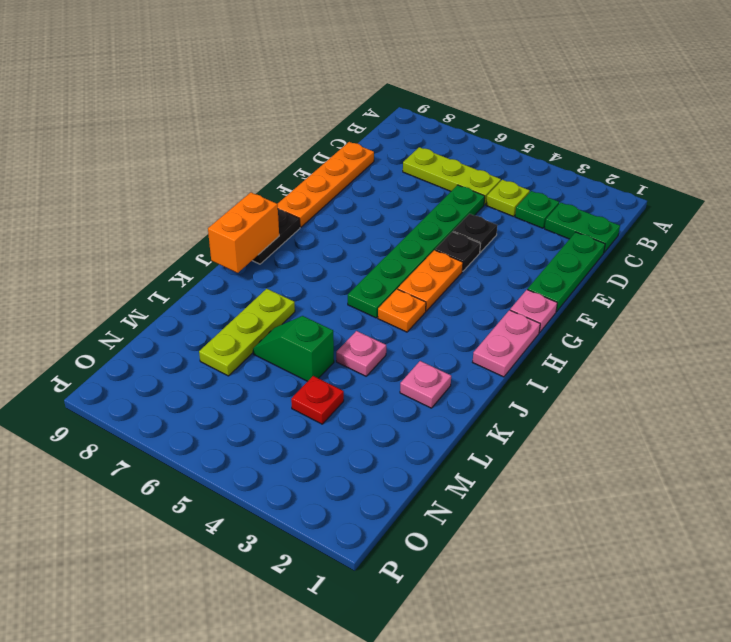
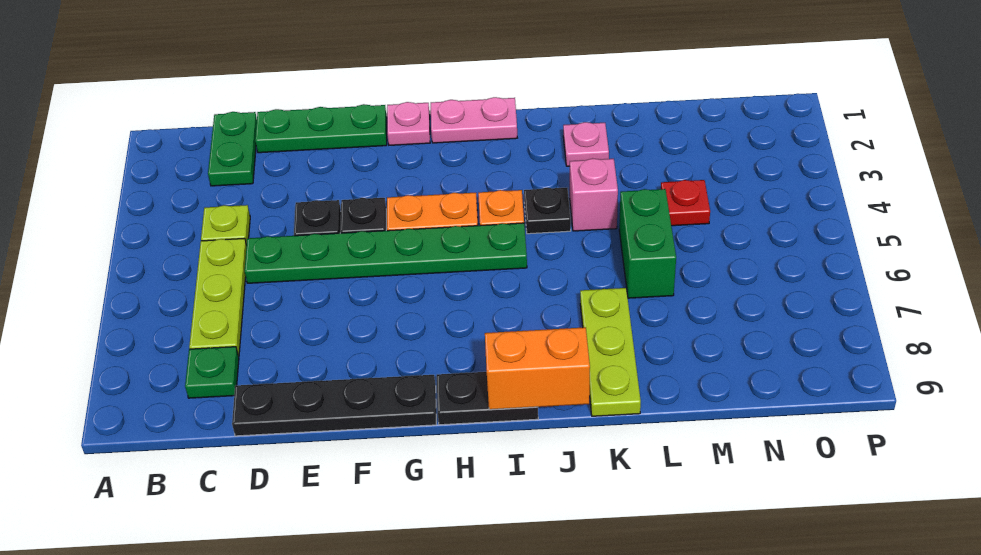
green 1x1 plate [515,191,559,228] -> green 1x1 plate moved to [185,347,239,398]
orange 1x4 plate [278,142,374,227] -> black 1x4 plate [232,375,436,436]
none -> black 1x1 plate [524,188,571,234]
pink 1x1 plate [336,331,386,376] -> pink 1x1 brick [570,158,618,231]
lime 1x3 plate [199,289,295,376] -> lime 1x3 plate turned to [580,288,641,416]
green 1x2 slope [253,316,334,381] -> green 1x2 brick [619,189,676,298]

